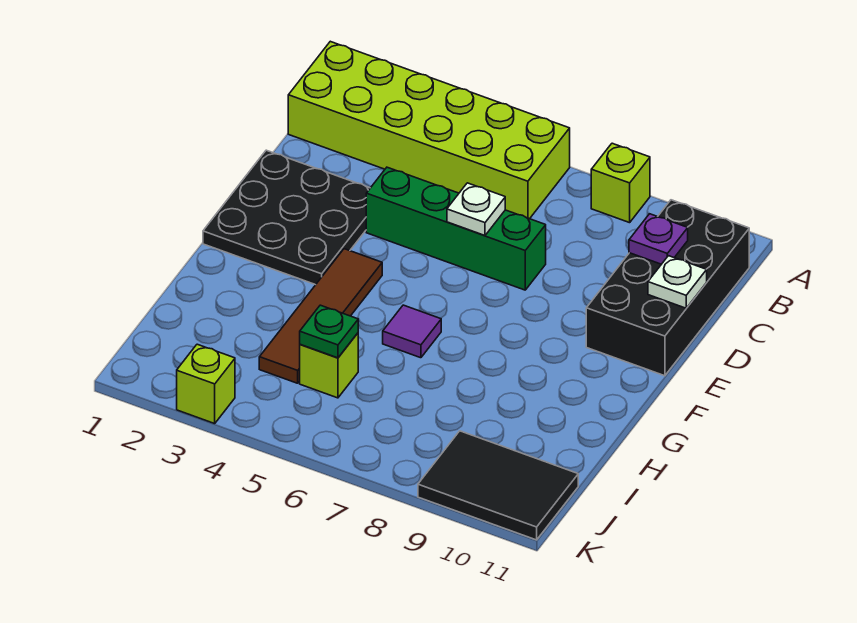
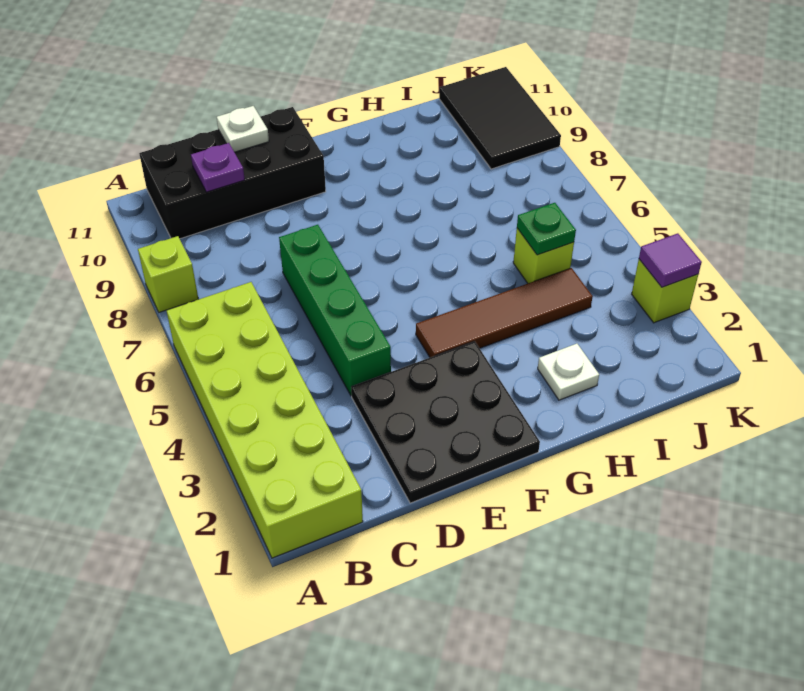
white 1x1 plate [447,183,505,235] -> white 1x1 plate moved to [538,344,599,400]
purple 1x1 tile [383,305,441,358] -> purple 1x1 tile moved to [639,233,702,287]

